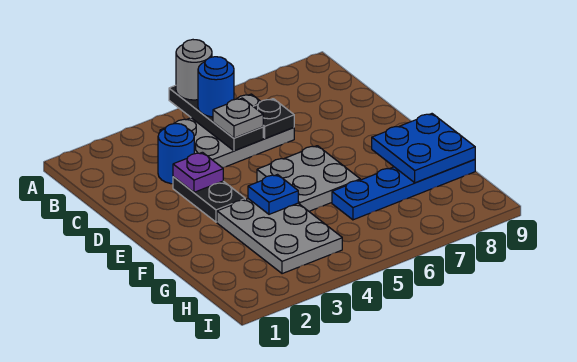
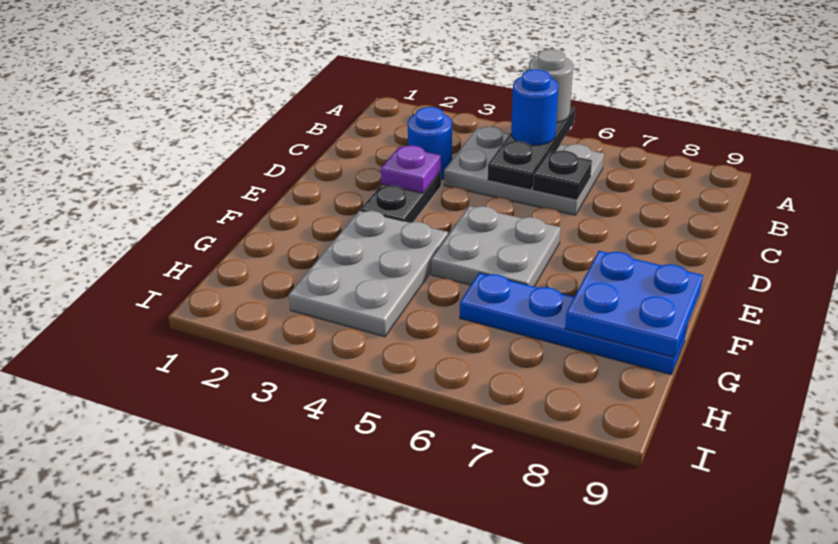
grey 1x1 plate [213,98,263,138] -> none
blue 1x1 plate [248,175,298,214] -> none

